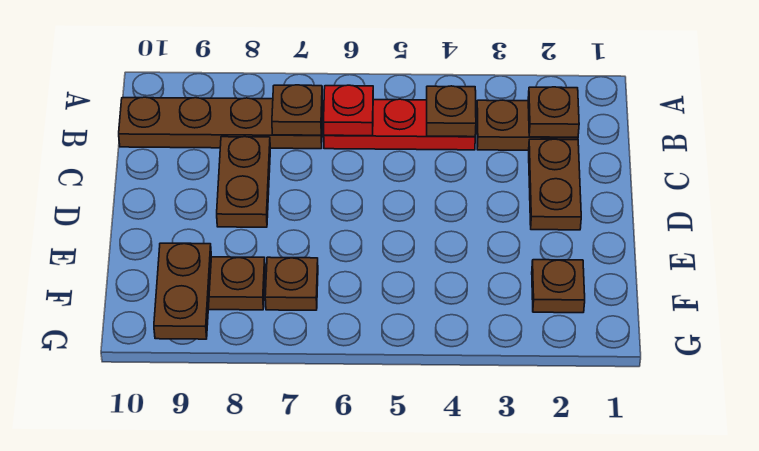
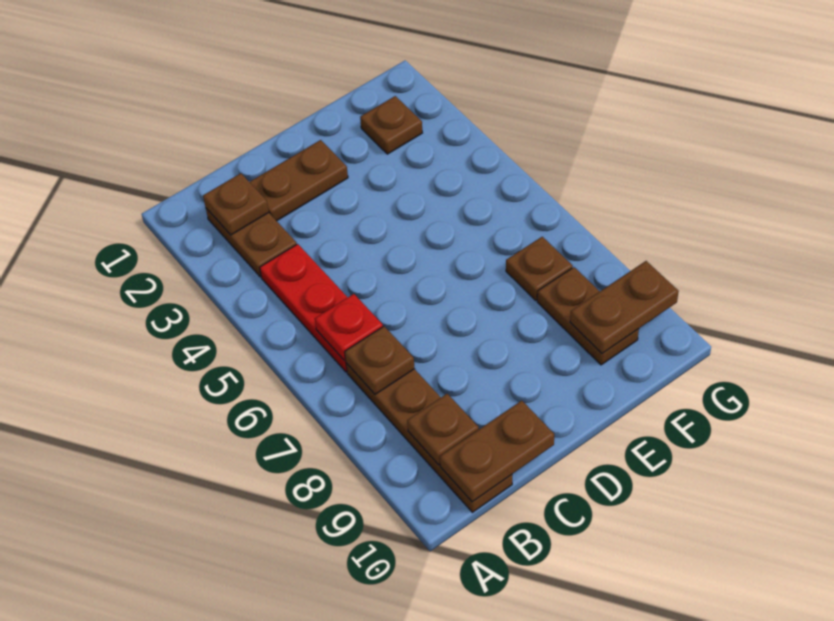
brown 1x1 plate [427,86,476,137] -> brown 1x1 plate moved to [407,394,479,465]
brown 1x2 plate [217,137,270,227] -> brown 1x2 plate moved to [440,401,554,502]

